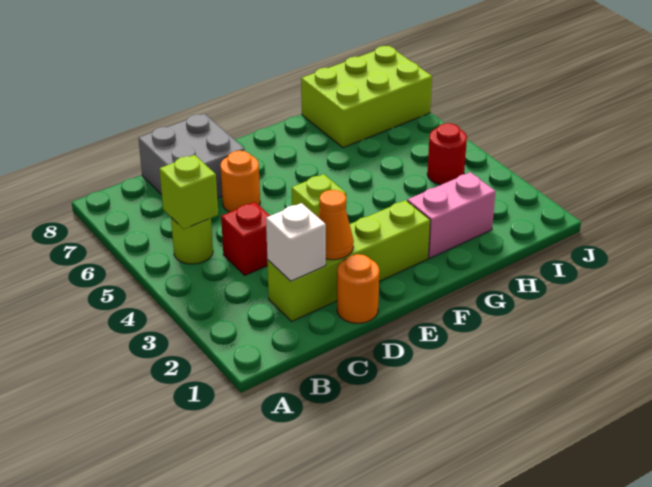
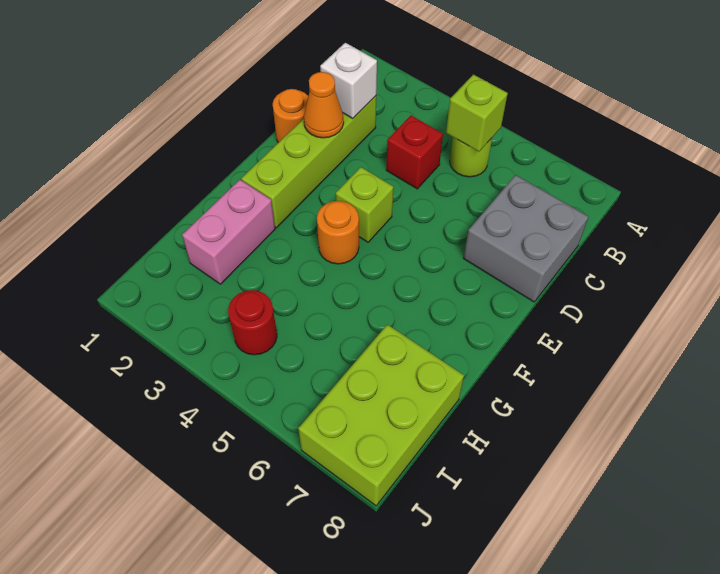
orange 1x1 round brick [220,151,260,212] -> orange 1x1 round brick moved to [317,201,359,264]

